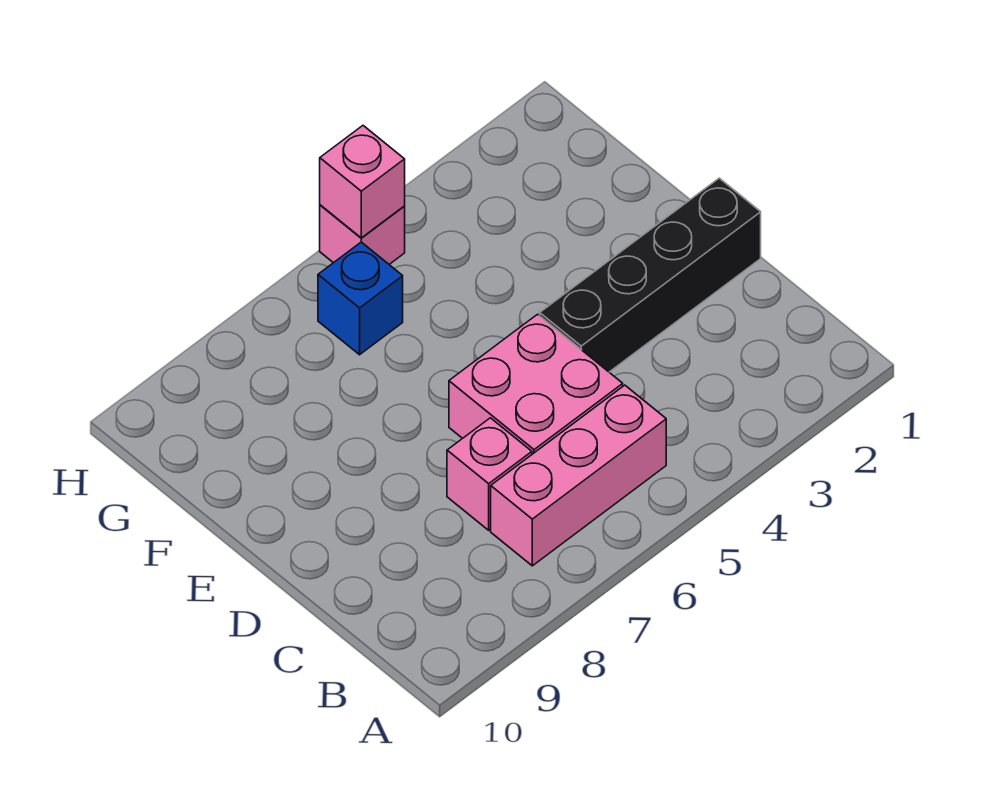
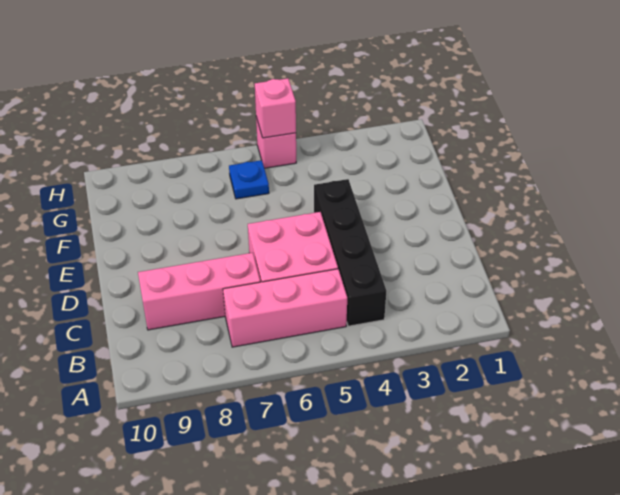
pink 1x1 brick [447,418,532,530] -> pink 1x3 brick [138,253,260,330]
black 1x4 brick [540,178,761,372] -> black 1x4 brick turned to [314,179,386,326]
blue 1x1 brick [318,242,403,355] -> blue 1x1 plate [229,160,269,199]

